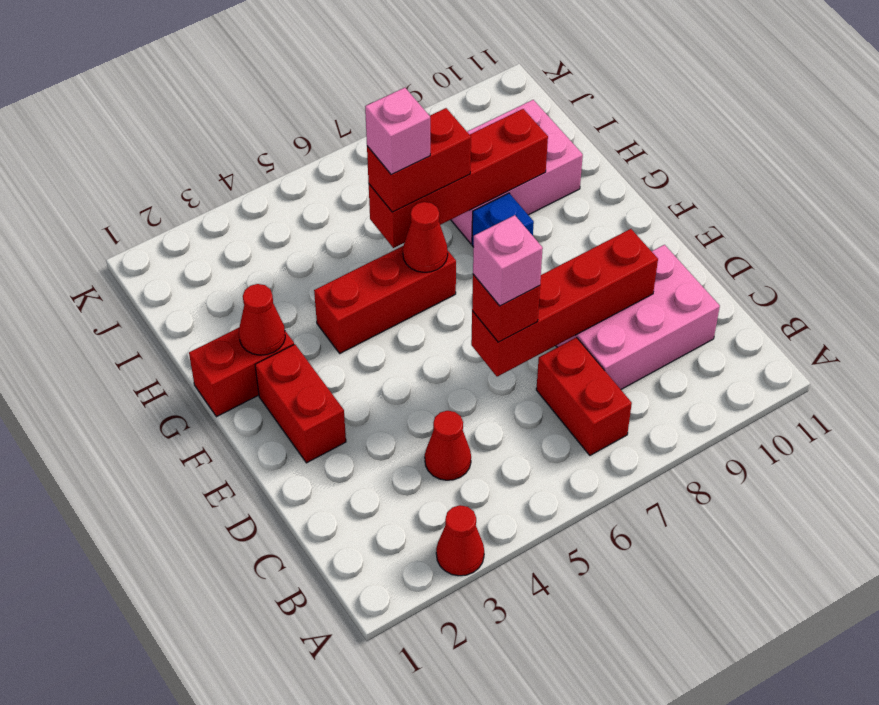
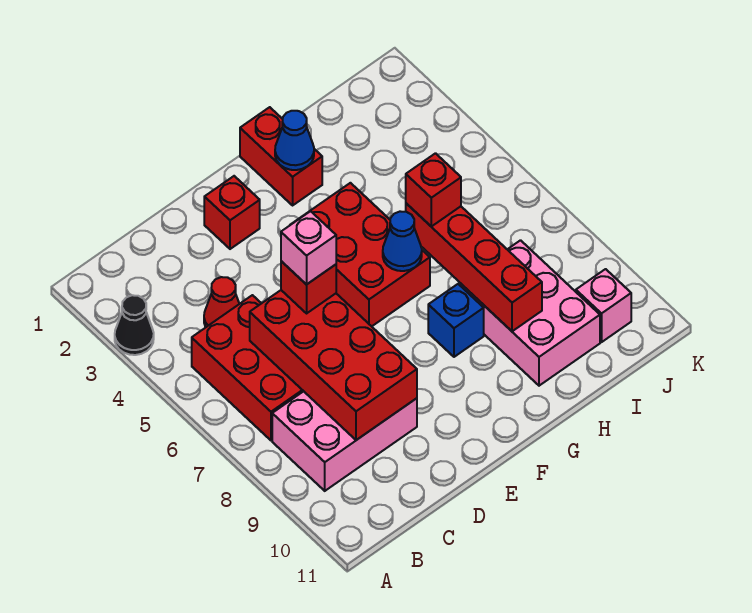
red 1x1 cone [436,505,484,576] -> black 1x1 cone [115,295,154,355]
red 1x2 brick [536,337,632,455] -> red 2x3 brick [192,295,303,440]
pink 2x3 brick [556,245,720,389] -> pink 2x3 brick turned to [272,391,417,491]
red 1x4 brick [471,229,658,377] -> red 2x4 brick [250,290,417,440]
red 1x2 brick [255,344,346,463] -> red 1x1 brick [204,176,260,249]
red 1x1 cone [239,284,285,355] -> blue 1x1 cone [275,111,314,170]
red 1x3 brick [314,246,456,353] -> red 2x3 brick [290,183,430,326]
red 1x1 cone [403,202,448,272] -> blue 1x1 cone [383,211,422,271]
red 1x2 brick [367,108,471,212] -> red 1x1 brick [406,153,461,227]
pink 1x1 brick [365,88,430,175] -> pink 1x1 brick moved to [576,269,631,342]

